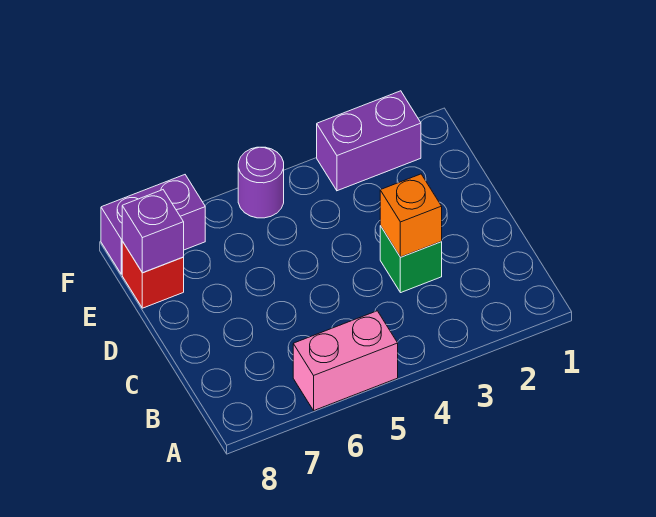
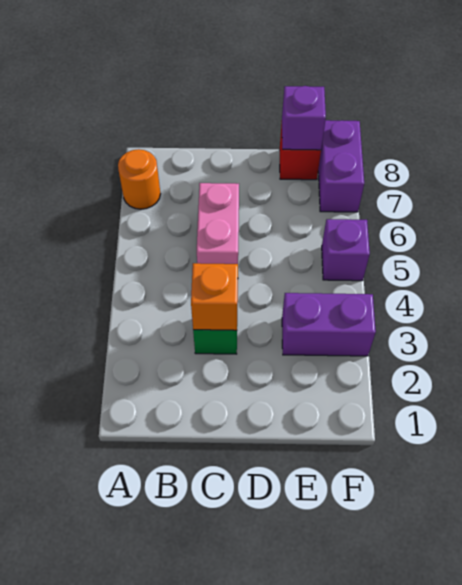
pink 1x2 brick [293,311,398,410] -> pink 1x2 brick moved to [197,183,239,264]
none -> orange 1x1 round brick [118,149,160,209]
purple 1x2 brick [317,91,421,191] -> purple 1x2 brick turned to [282,293,376,356]
purple 1x1 round brick [238,147,284,218] -> purple 1x1 brick [322,219,370,281]

